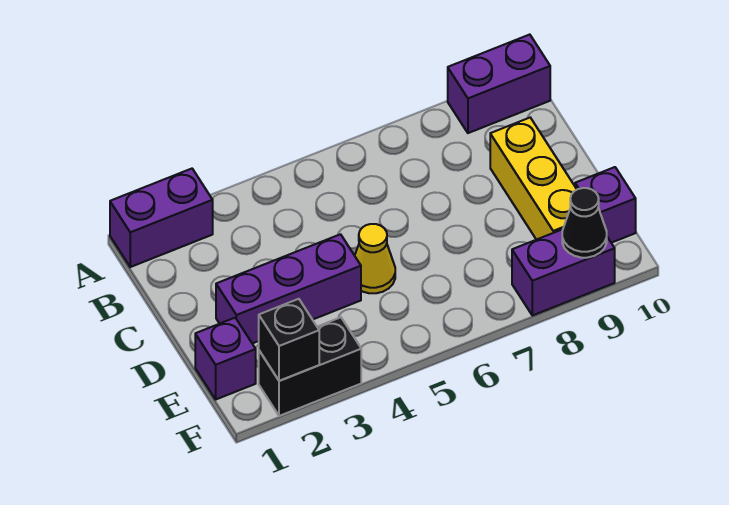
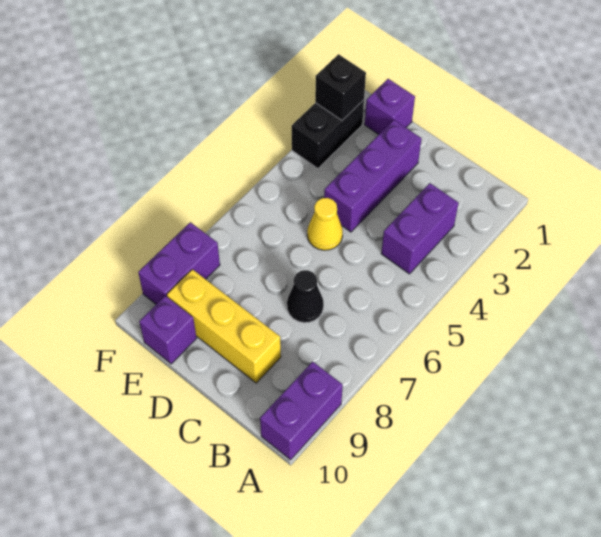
purple 1x2 brick [110,169,213,267] -> purple 1x2 brick moved to [381,183,458,274]
black 1x1 cone [562,188,607,258] -> black 1x1 cone moved to [287,270,324,323]

